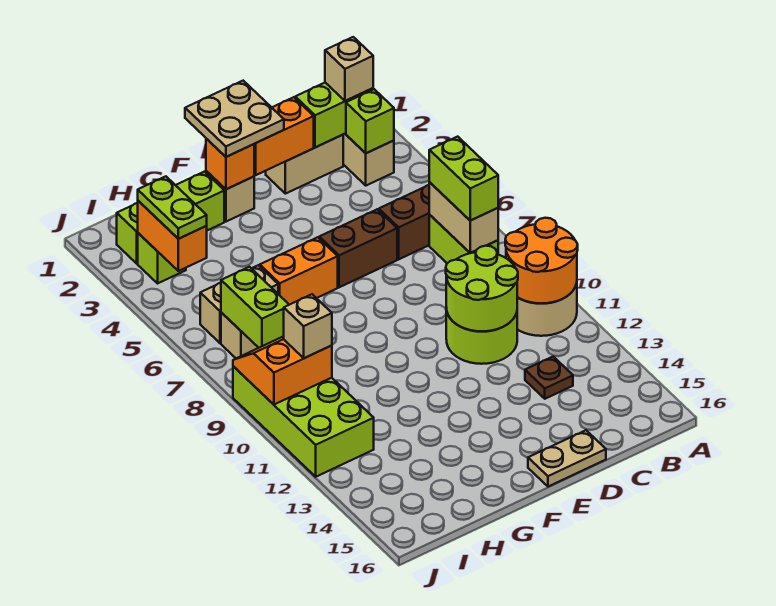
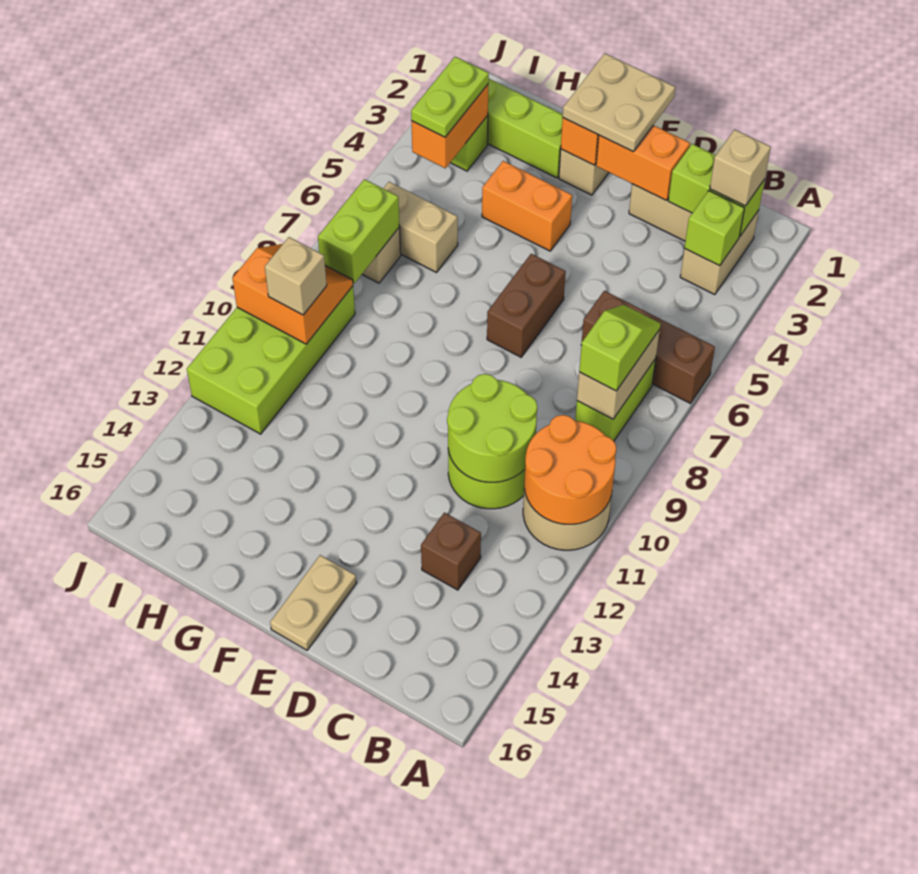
lime 1x2 brick [429,137,498,221] -> lime 1x2 slope [579,305,660,391]
brown 1x1 plate [525,357,573,399] -> brown 1x1 brick [421,513,481,590]
brown 1x2 brick [319,209,397,287] -> brown 1x2 brick turned to [487,254,566,357]
tan 1x2 plate [528,430,606,487] -> tan 1x2 plate turned to [270,555,356,650]
orange 1x2 brick [260,237,338,305] -> orange 1x2 brick moved to [482,161,572,251]

